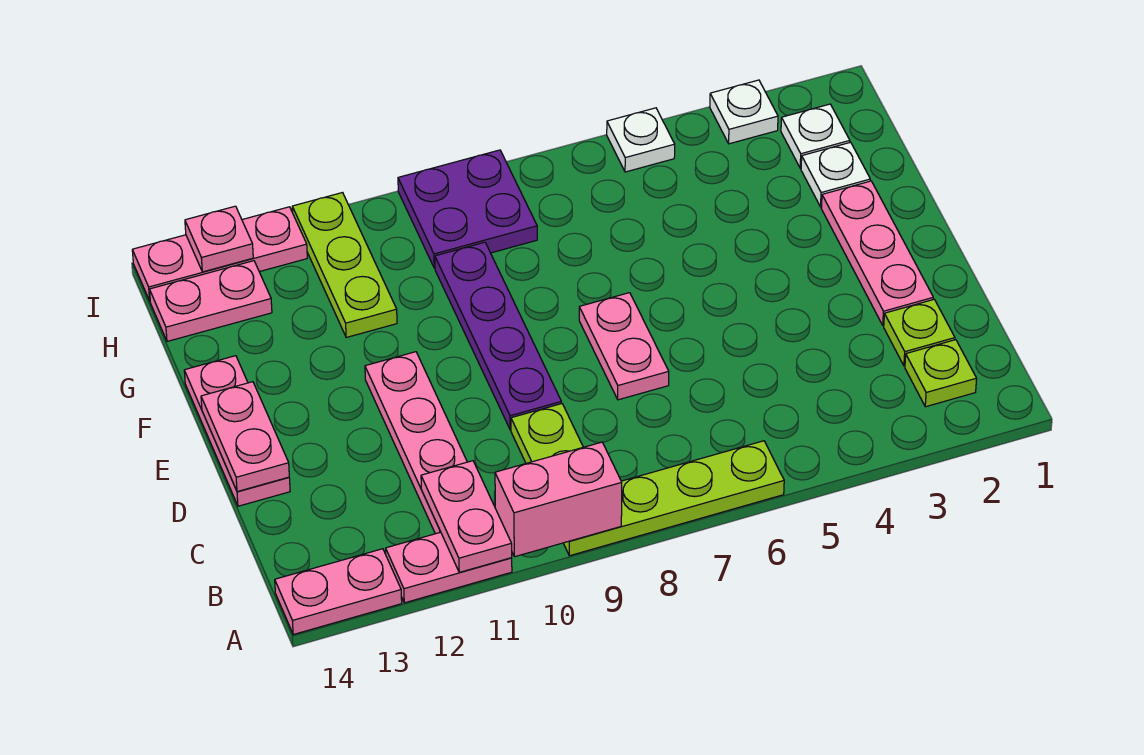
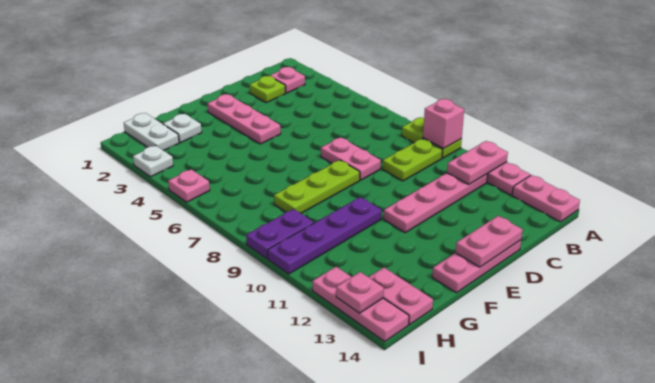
lime 1x4 plate [564,441,784,556] -> lime 1x2 plate [402,117,462,158]
pink 1x2 brick [495,442,622,557] -> pink 1x1 brick [423,99,464,149]
lime 1x1 plate [905,340,977,407] -> pink 1x1 plate [270,67,305,93]
pink 1x3 plate [821,181,933,326] -> pink 1x3 plate turned to [208,94,281,144]
pink 1x2 plate [579,293,669,400] -> pink 1x2 plate turned to [321,137,381,180]
purple 1x4 plate [435,242,561,430] -> purple 1x4 plate moved to [268,197,382,274]
lime 1x3 plate [292,193,397,337] -> lime 1x3 plate moved to [274,160,360,213]
white 1x1 plate [781,104,850,168] -> white 1x2 plate [124,113,179,151]
purple 2x2 plate [398,150,537,268] -> purple 1x2 plate [246,209,314,259]
white 1x1 plate [607,108,675,172] -> pink 1x1 plate [168,169,210,202]

